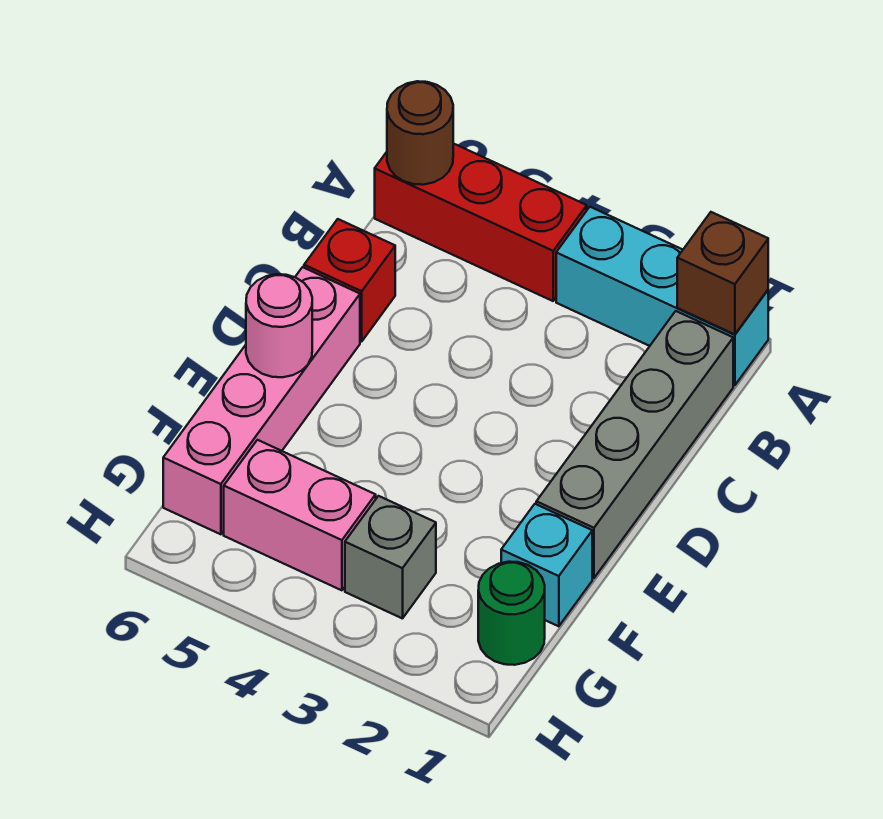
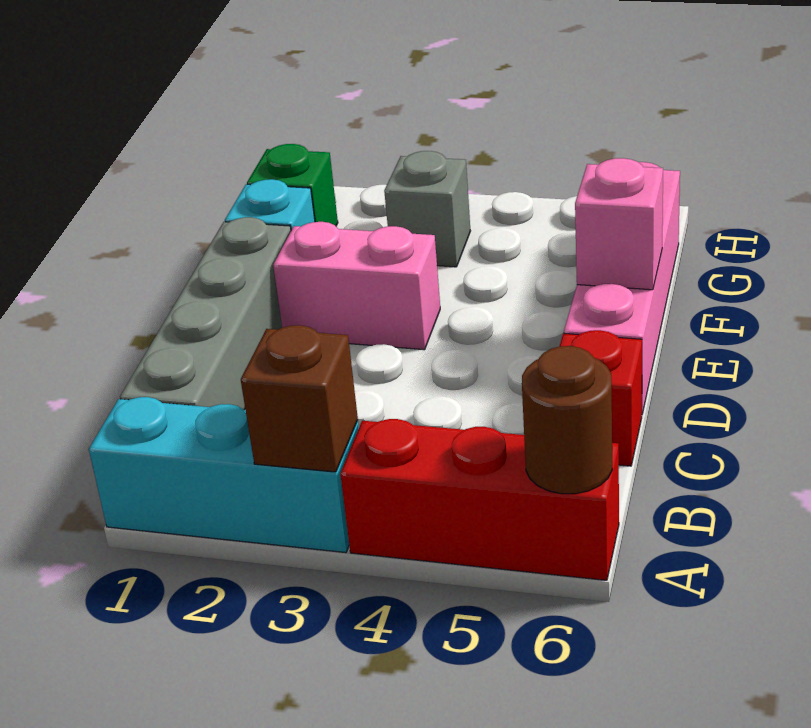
brown 1x1 brick [677,212,768,334] -> brown 1x1 brick moved to [241,325,358,472]
pink 1x1 round brick [246,274,312,377] -> pink 1x1 brick [575,158,663,290]
green 1x1 round brick [478,562,545,665] -> green 1x1 brick [247,144,338,226]
pink 1x2 brick [224,440,376,590] -> pink 1x2 brick moved to [273,222,440,350]

